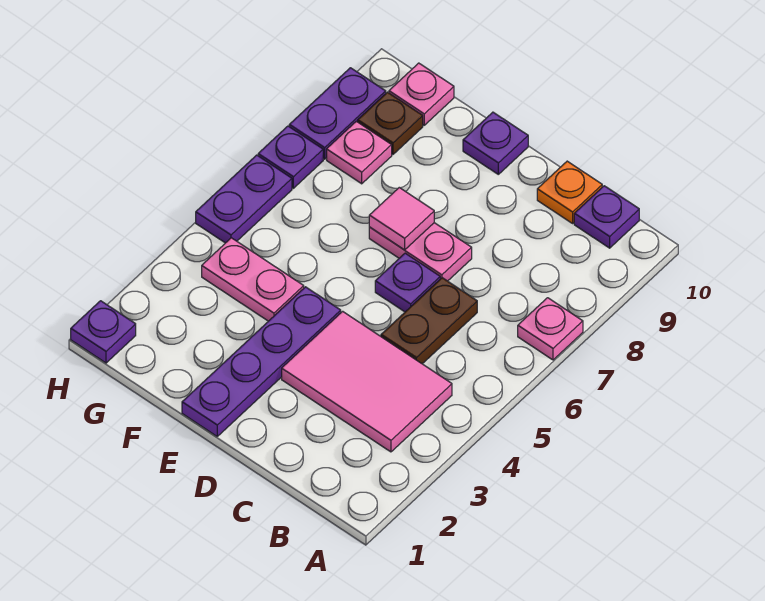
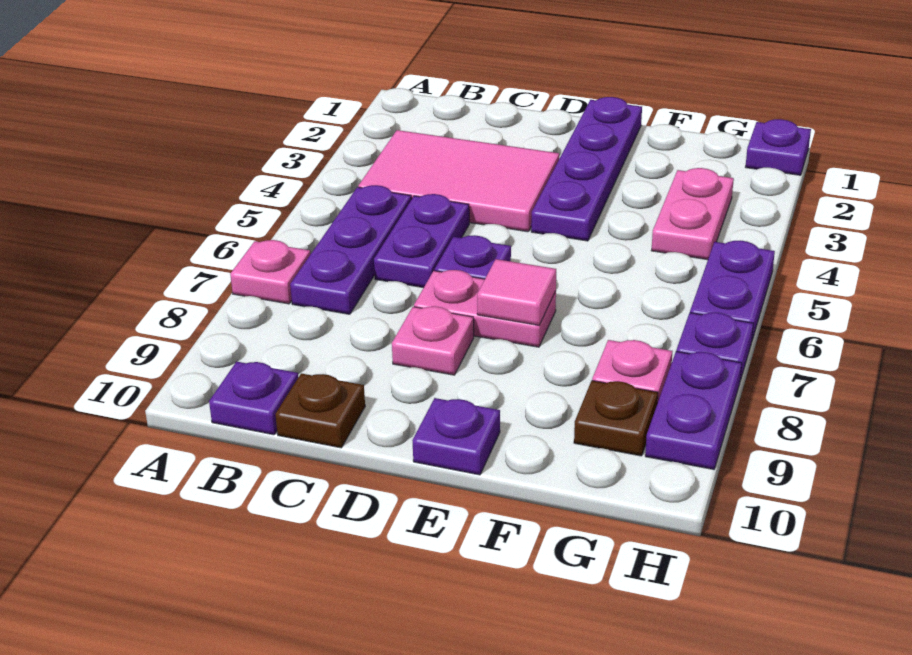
none -> purple 1x3 plate [290,185,411,314]
brown 1x2 plate [381,278,477,364] -> purple 1x2 plate [374,194,469,288]
orange 1x1 plate [537,161,602,223] -> brown 1x1 plate [275,373,365,448]
pink 1x2 plate [202,238,304,321] -> pink 1x2 plate turned to [651,168,734,260]
pink 1x1 plate [389,63,454,125] -> pink 1x1 plate moved to [392,306,474,375]

